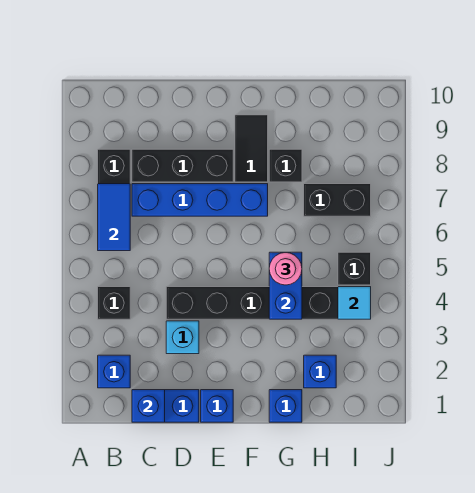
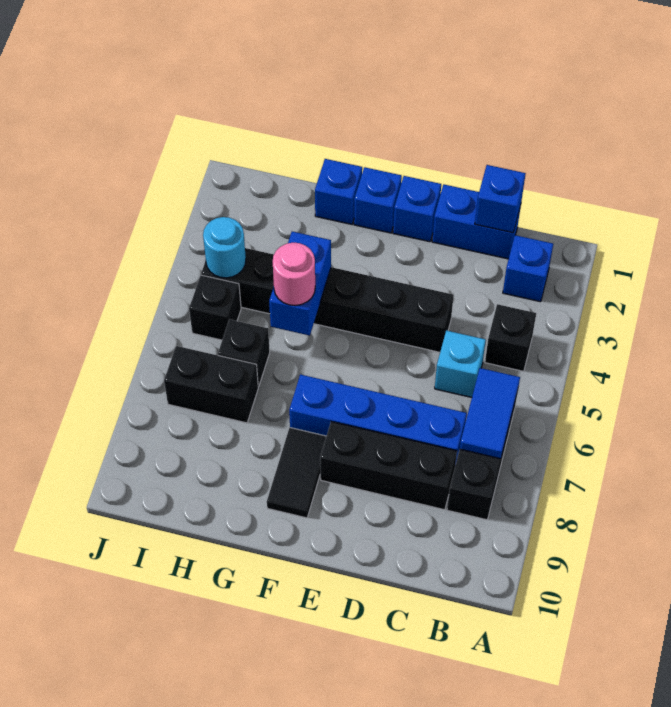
cyan 1x1 brick [166,321,199,354] -> cyan 1x1 brick moved to [435,330,486,397]
black 1x1 brick [269,149,302,182] -> black 1x1 brick moved to [218,319,270,387]
blue 1x1 brick [304,355,336,388] -> blue 1x1 brick moved to [354,167,402,233]
cyan 1x1 tile [338,287,371,319] -> cyan 1x1 round brick [203,217,246,278]

